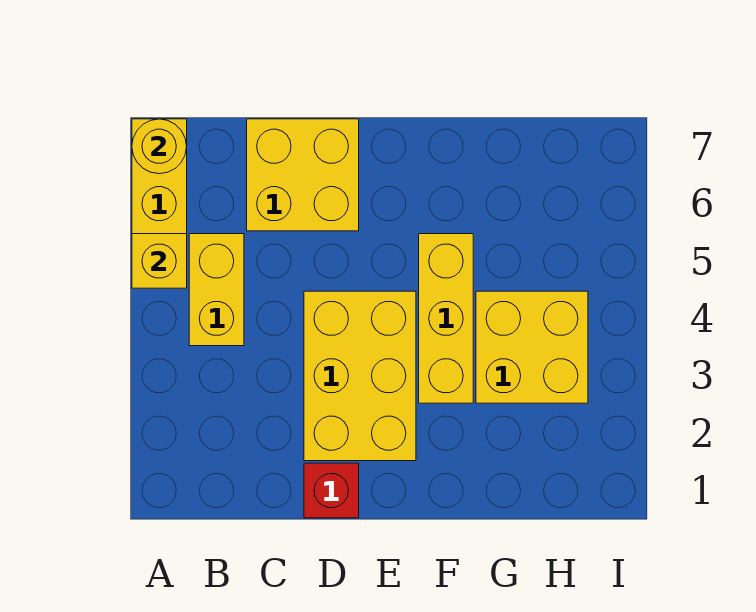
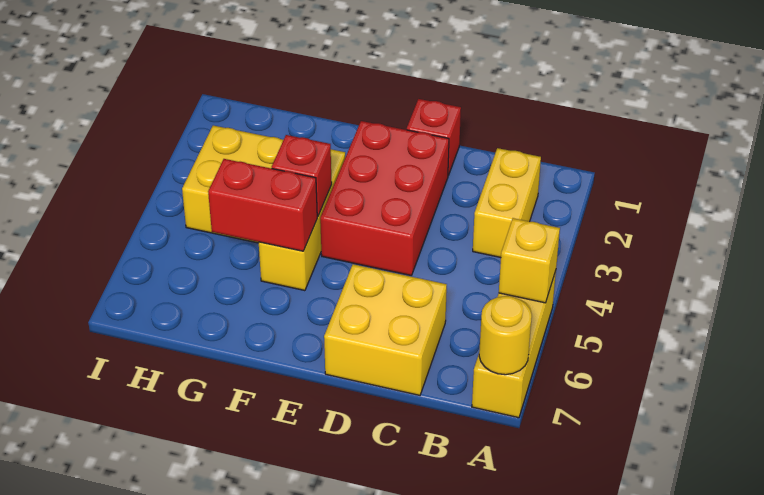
yellow 1x2 brick [189,234,244,346] -> yellow 1x2 brick moved to [473,148,541,257]
yellow 2x3 brick [304,291,416,461] -> red 2x3 brick [320,121,449,275]
none -> red 1x1 brick [272,135,332,217]
none -> red 1x2 brick [208,159,317,251]

